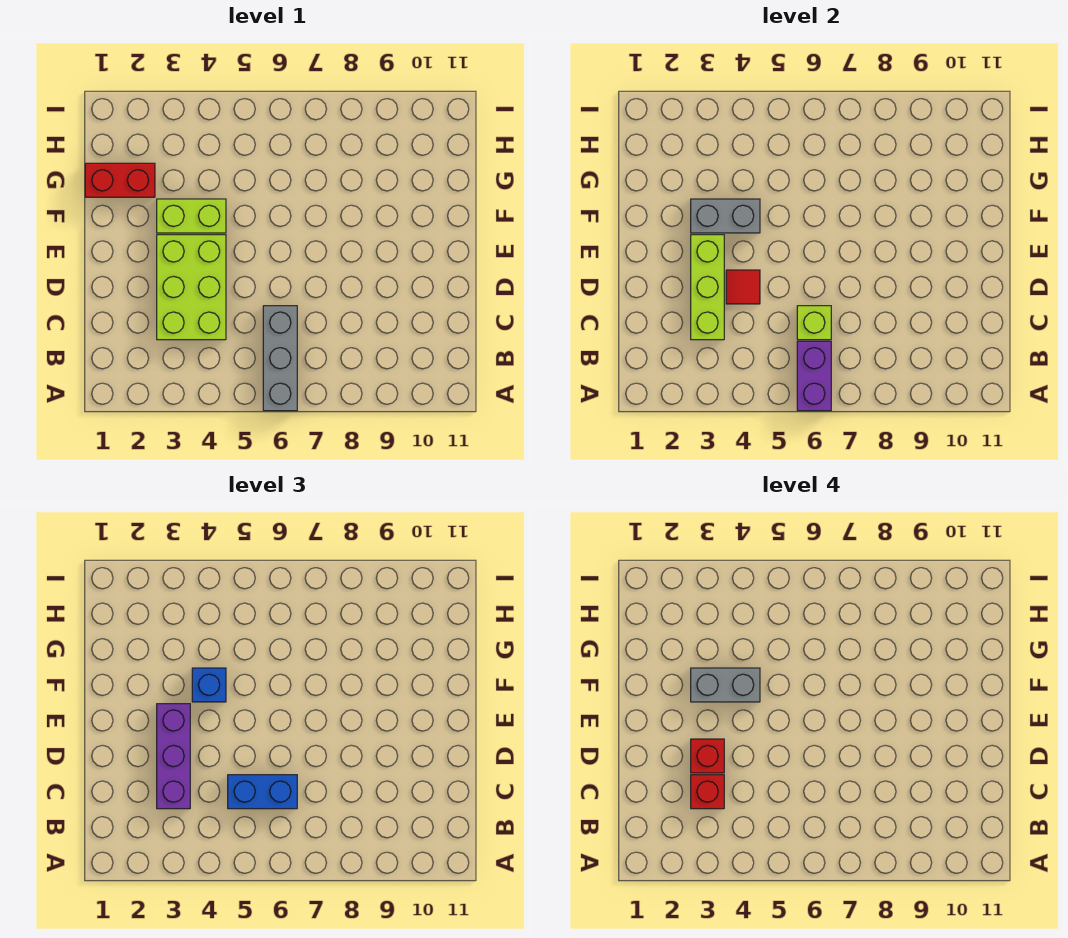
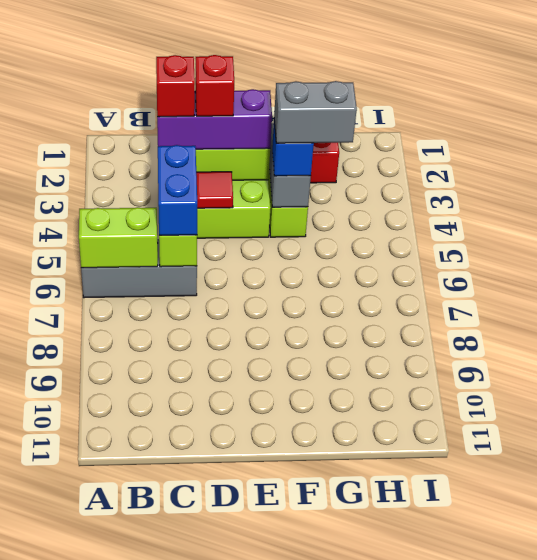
purple 1x2 brick [797,341,831,411] -> lime 1x2 brick [79,207,158,268]
grey 1x2 brick [691,668,760,702] -> grey 1x2 brick turned to [274,81,357,143]

